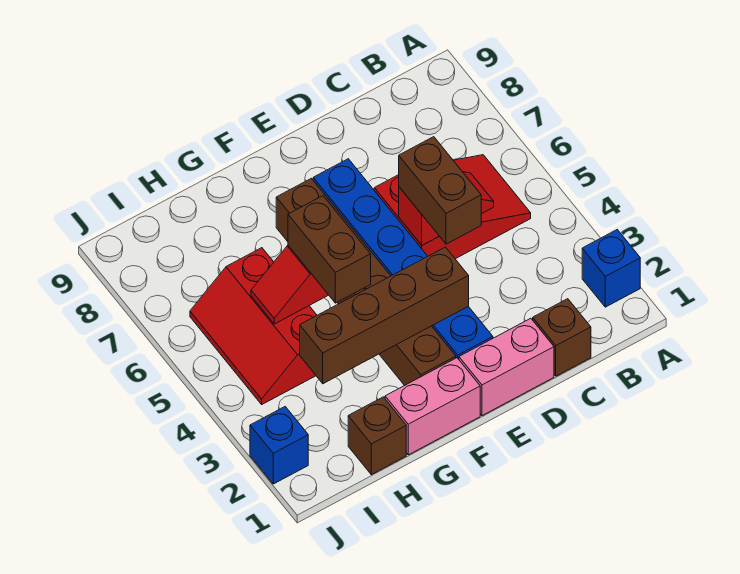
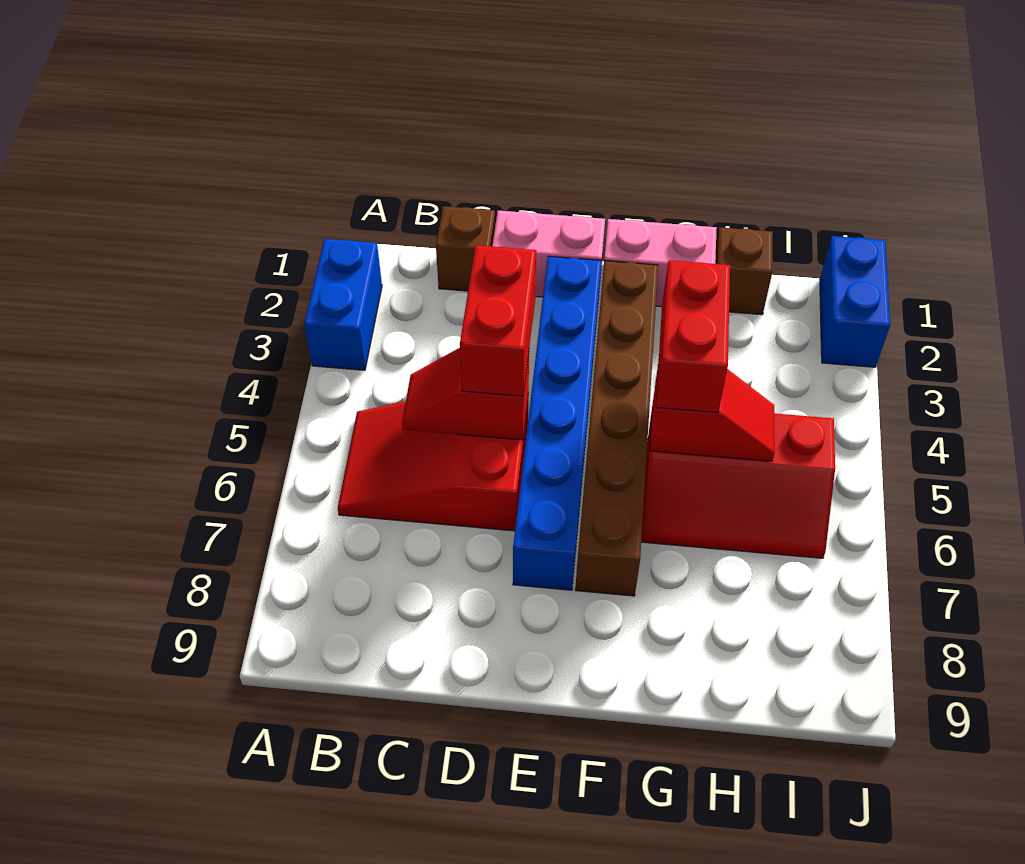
blue 1x1 brick [582,230,640,307] -> blue 1x2 brick [304,239,382,370]
brown 1x2 brick [399,137,481,244] -> red 1x2 brick [460,245,536,396]
brown 1x4 brick [300,247,469,384] -> none
brown 1x2 brick [288,196,371,303] -> red 1x2 brick [656,260,730,413]
red 2x3 slope [190,248,317,404] -> red 2x3 slope turned to [641,405,835,558]
blue 1x1 brick [250,407,308,484] -> blue 1x2 brick [820,236,890,367]

